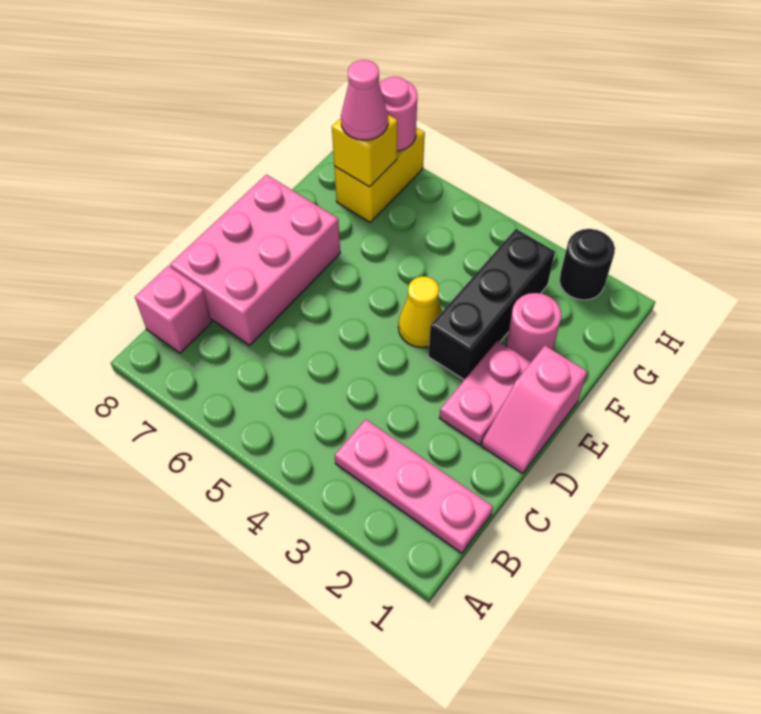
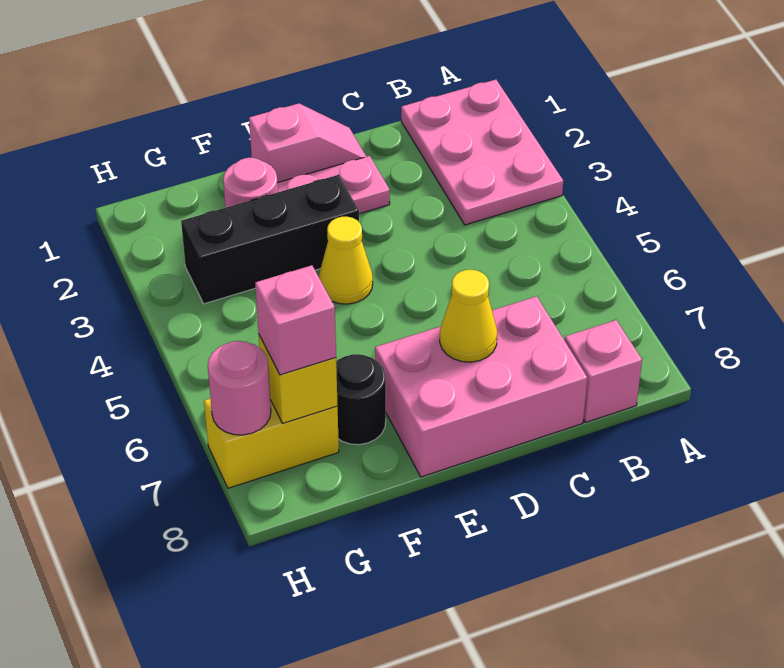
pink 1x3 plate [335,419,493,553] -> pink 2x3 plate [401,80,563,225]
none -> yellow 1x1 cone [440,270,497,362]
pink 1x1 cone [341,60,388,140] -> pink 1x1 brick [255,265,336,375]
black 1x1 round brick [559,229,615,300] -> black 1x1 round brick moved to [336,354,386,445]

